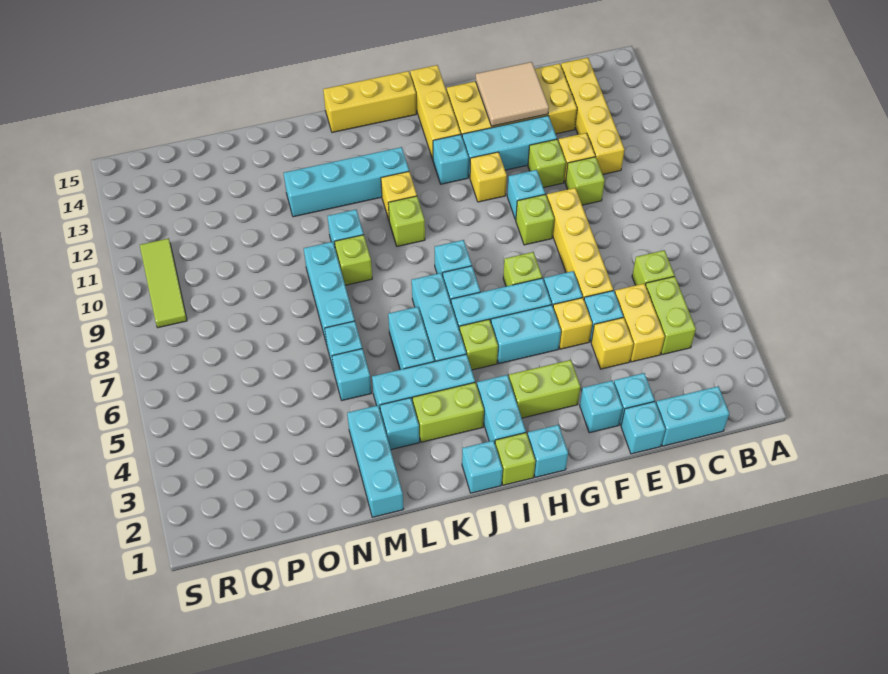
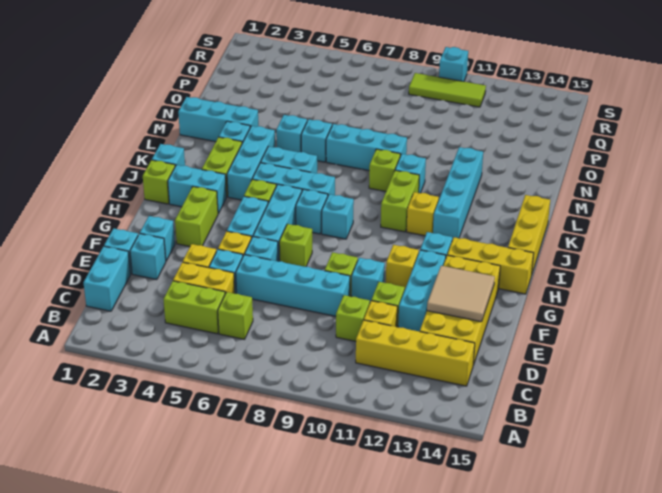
yellow 1x4 brick [547,188,613,299] -> cyan 1x4 brick [236,255,350,316]
cyan 1x1 brick [528,425,568,477] -> cyan 1x1 brick moved to [439,47,468,81]
lime 1x1 brick [388,196,425,246] -> lime 1x2 brick [381,170,419,232]

